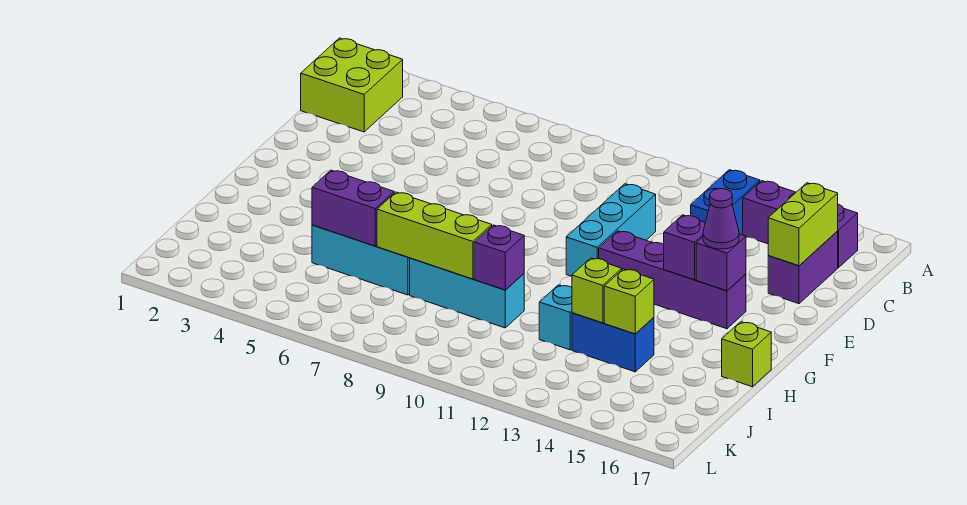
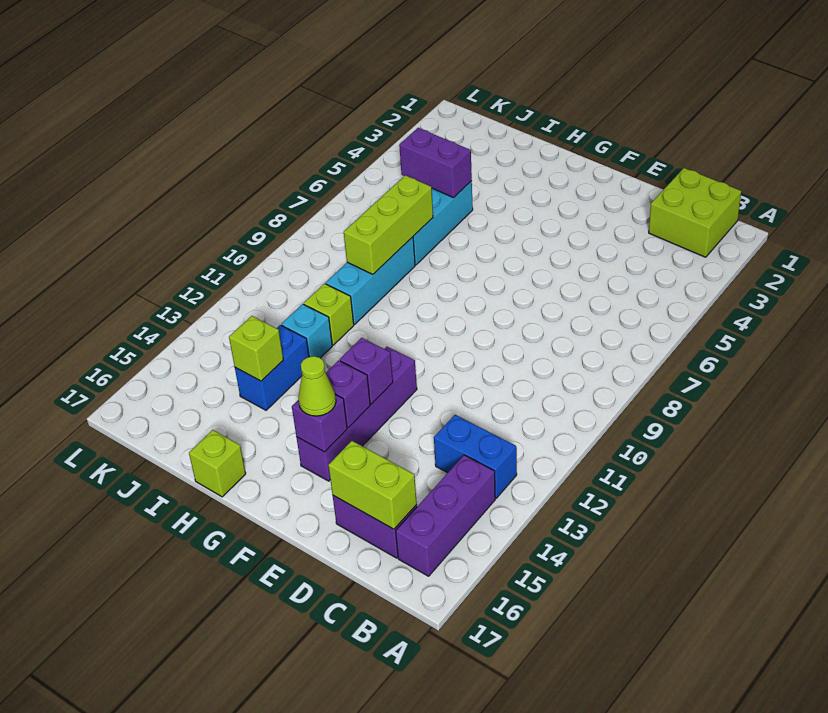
cyan 1x3 brick [566,184,656,276] -> none
purple 1x1 cone [703,189,739,249] -> lime 1x1 cone [298,356,336,416]
purple 1x2 brick [312,170,394,246] -> purple 1x2 brick turned to [399,128,472,198]
purple 1x1 brick [474,225,524,290] -> purple 1x1 brick moved to [340,338,393,404]
lime 1x1 brick [572,258,622,323] -> lime 1x1 brick moved to [304,284,354,345]

